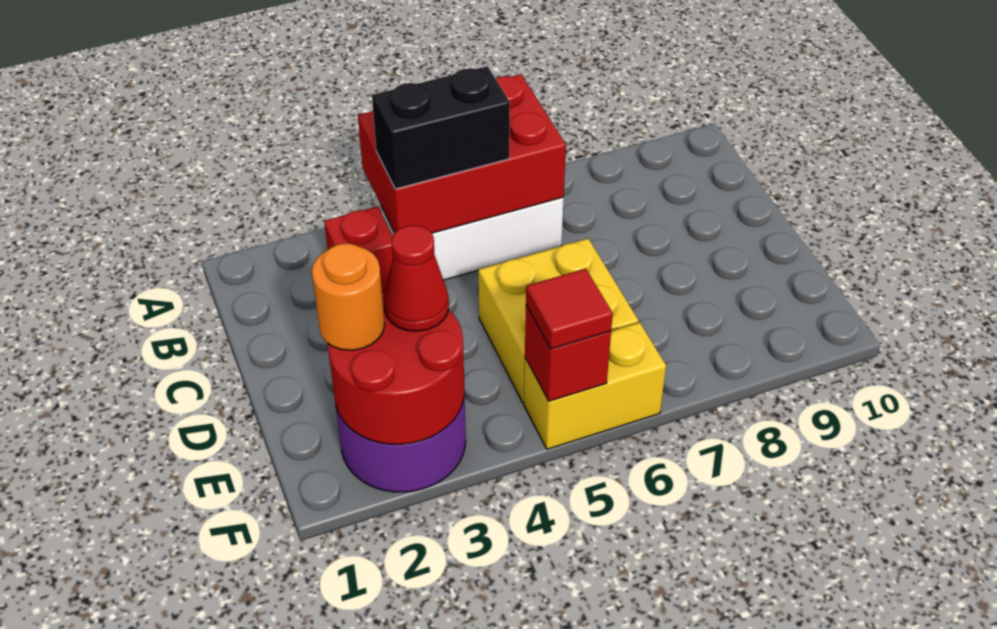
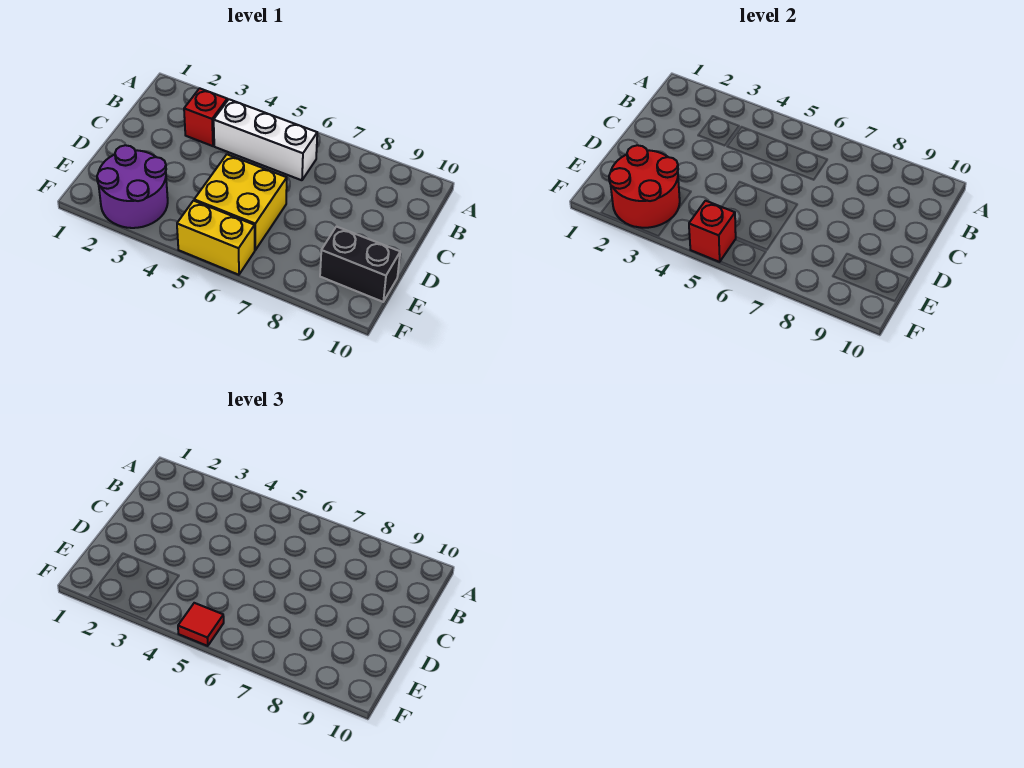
red 2x3 brick [358,74,566,233] -> none
black 1x2 brick [372,66,510,189] -> black 1x2 brick moved to [320,227,400,302]
orange 1x1 round brick [312,243,385,350] -> none
red 1x1 cone [384,225,449,331] -> none

